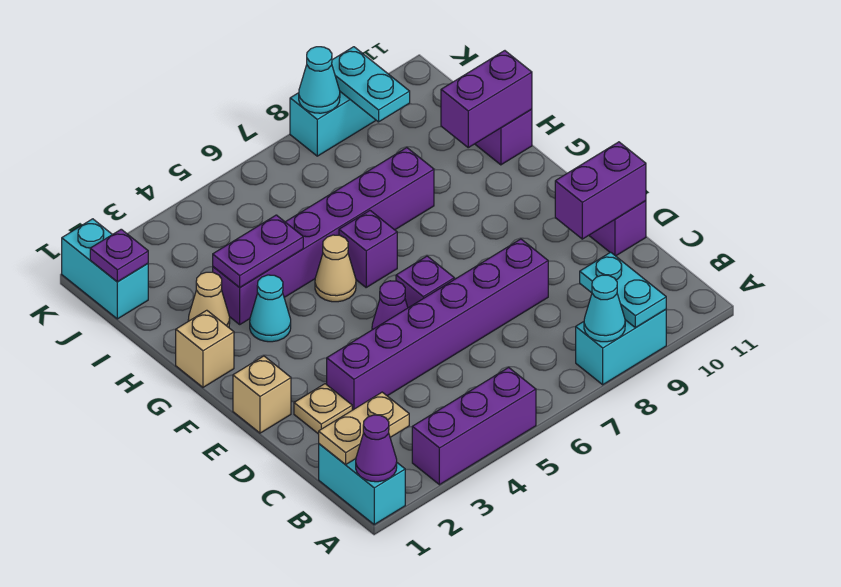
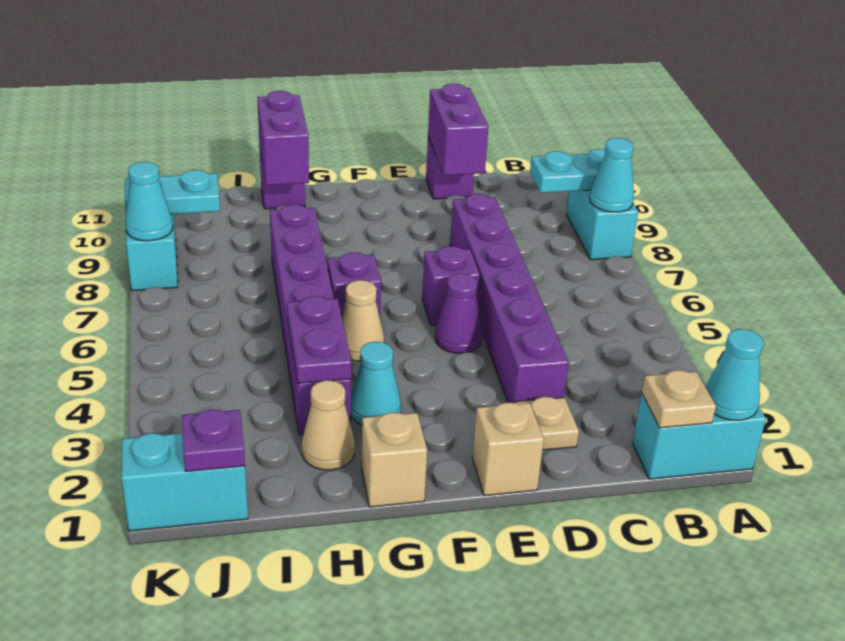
purple 1x1 cone [356,415,397,482] -> cyan 1x1 cone [706,329,763,420]
purple 1x3 brick [412,367,536,485] -> none
tan 1x2 plate [319,392,409,465] -> tan 1x1 plate [642,370,716,428]

